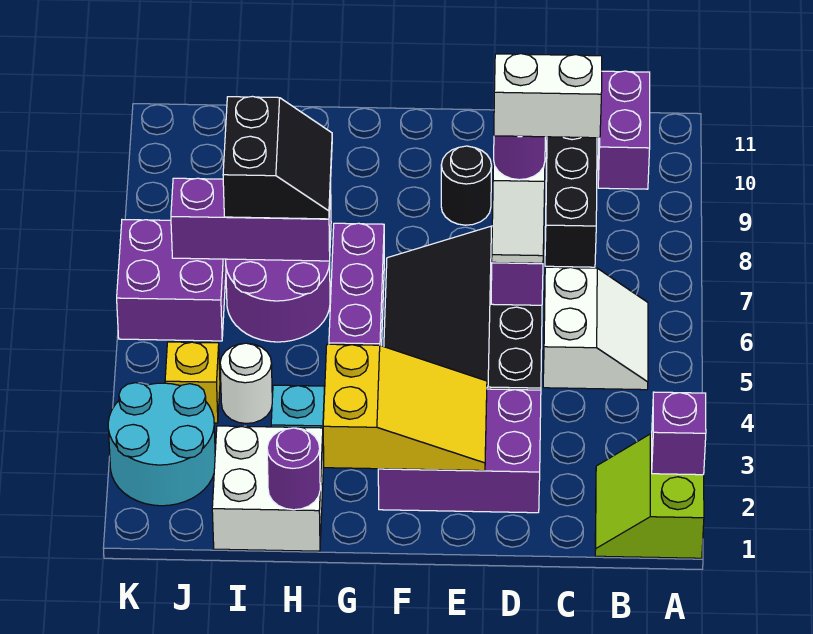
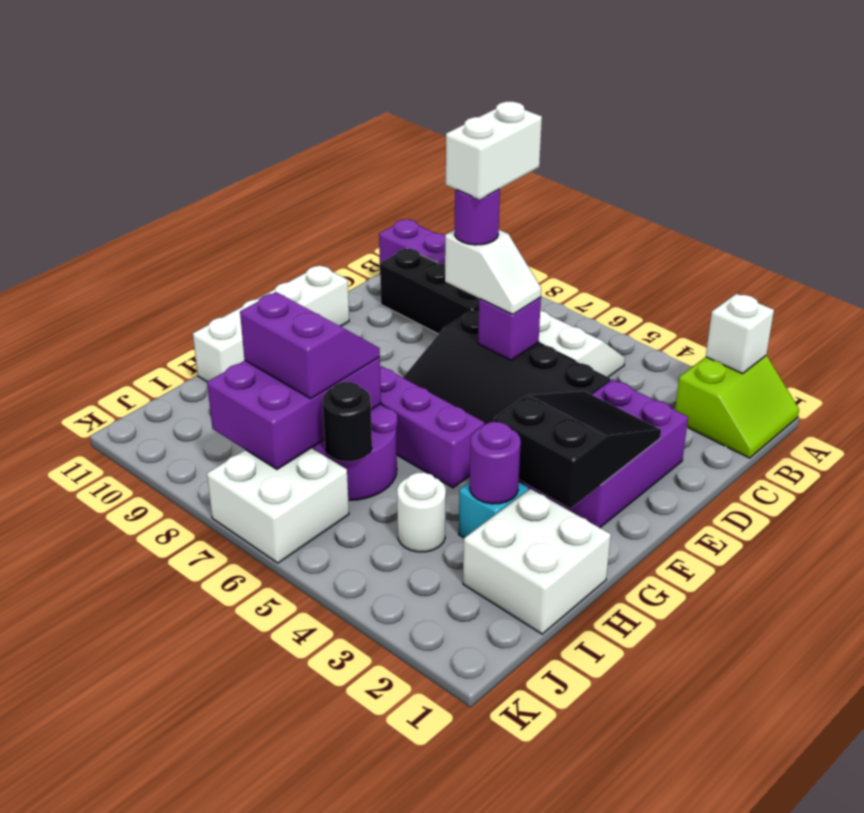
lime 2x2 slope [595,434,704,558] -> lime 2x2 slope turned to [675,356,799,458]
purple 1x1 brick [652,392,706,475] -> white 1x1 brick [706,294,774,374]
yellow 2x3 slope [323,344,487,471] -> black 2x3 slope [494,391,661,508]
black 1x1 round brick [441,146,492,225] -> black 1x1 round brick moved to [323,382,372,461]
none -> white 1x4 brick [193,265,349,382]
purple 1x1 round brick [267,428,320,510] -> purple 1x1 round brick moved to [470,422,521,504]
purple 1x3 brick [171,178,331,261] -> purple 2x3 brick [207,358,381,469]
black 2x2 slope [223,96,332,219] -> purple 2x2 slope [240,292,380,399]
cyan 2x2 round brick [108,383,215,506] -> none
yellow 1x1 brick [165,342,220,423] -> none
purple 2x2 brick [117,220,226,341] -> white 2x2 brick [207,448,349,563]

